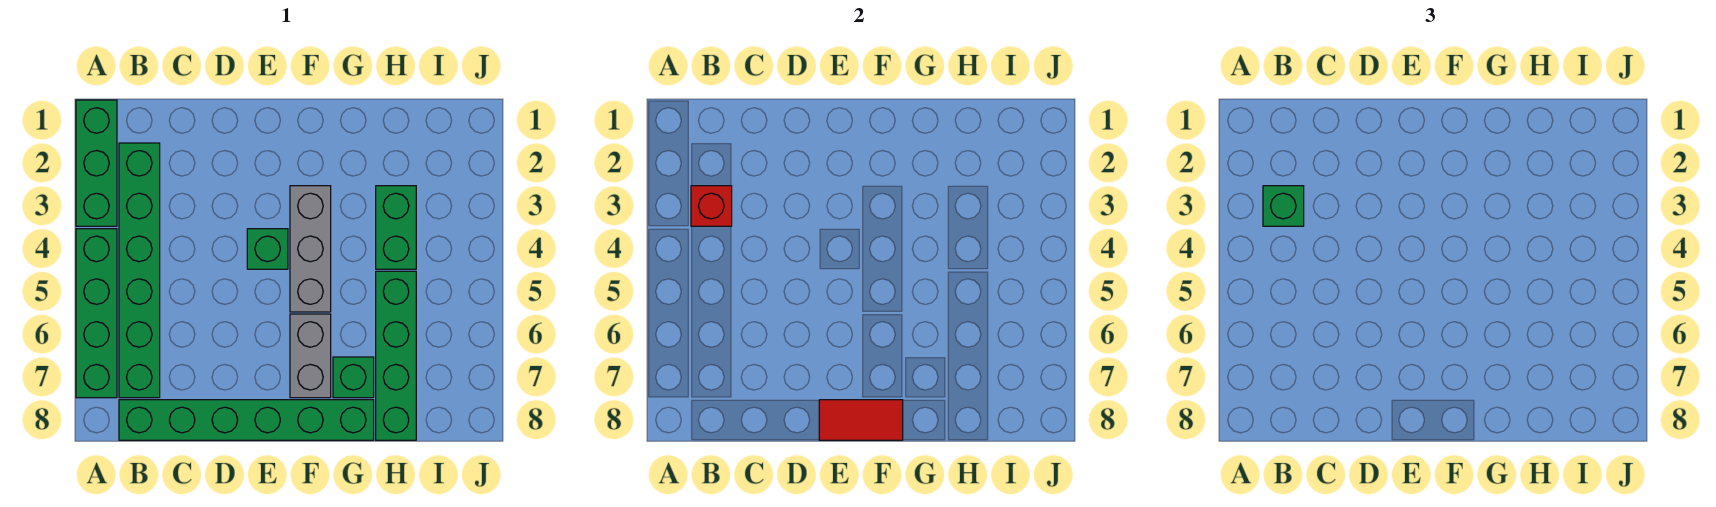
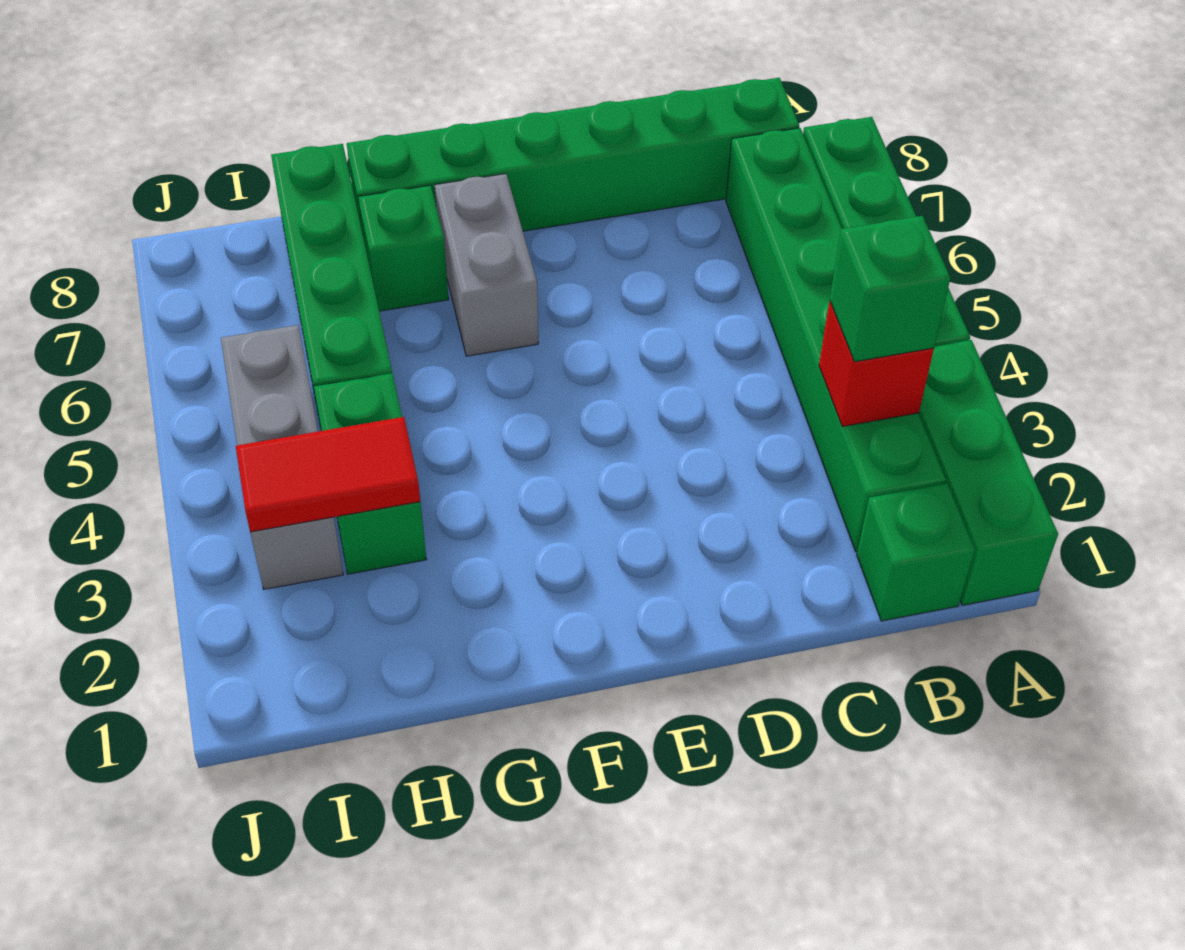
green 1x1 brick [247,229,288,269] -> green 1x1 brick moved to [857,483,975,621]
red 1x2 tile [819,400,903,440] -> red 1x2 tile moved to [236,417,420,532]
grey 1x3 brick [290,186,331,312] -> grey 1x3 brick moved to [221,325,343,589]

